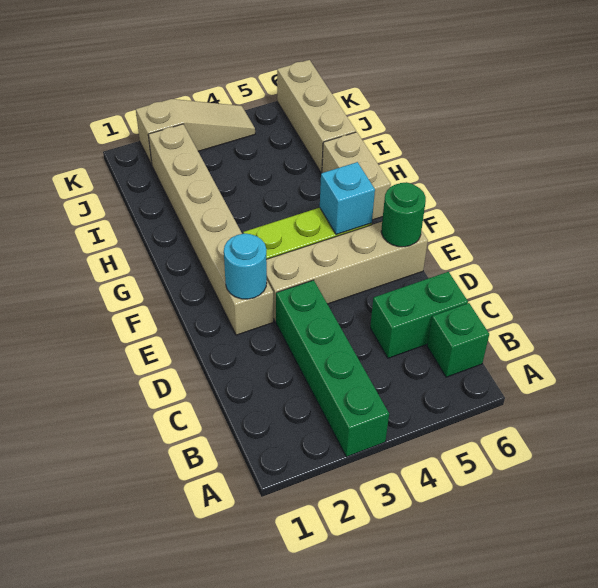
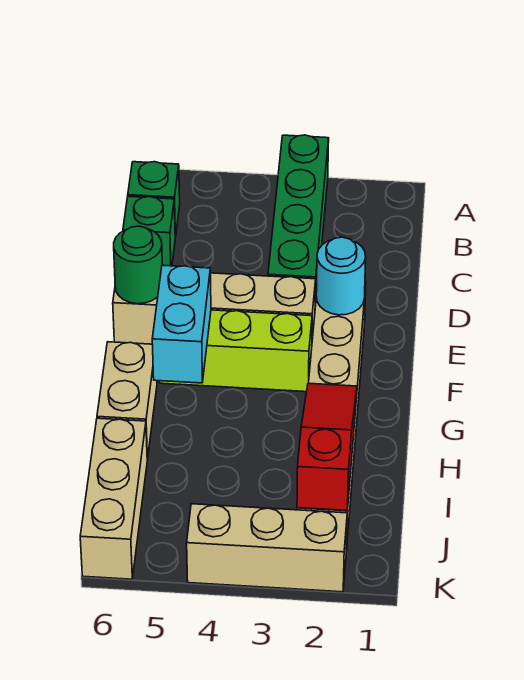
green 1x2 brick [370,272,468,358] -> green 1x1 brick [123,197,175,266]
cyan 1x1 brick [320,162,375,235] -> cyan 1x2 brick [152,265,211,383]
none -> red 1x3 slope [297,383,357,511]
tan 1x3 slope [136,99,255,165] -> tan 1x3 brick [187,504,347,592]

